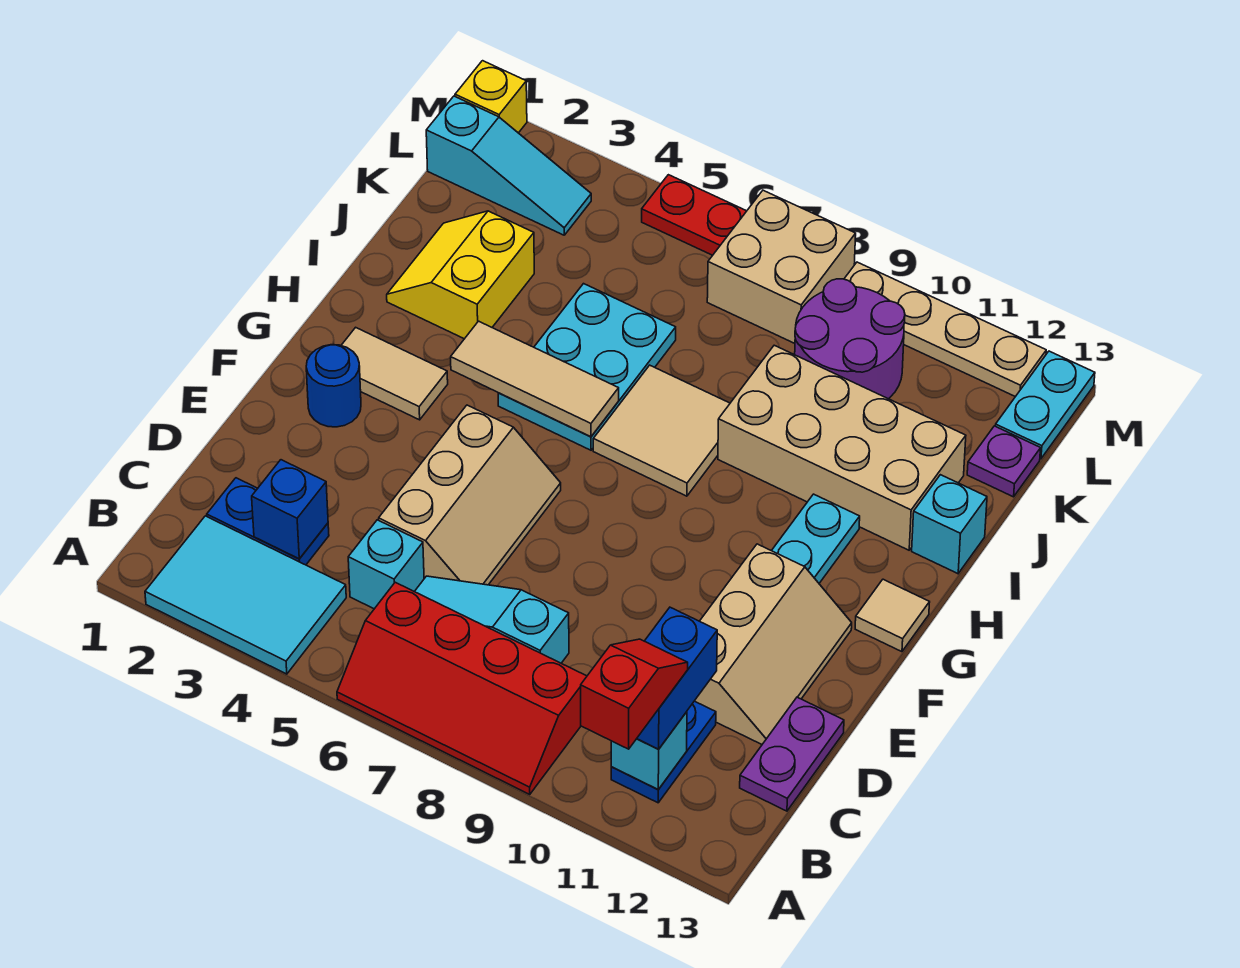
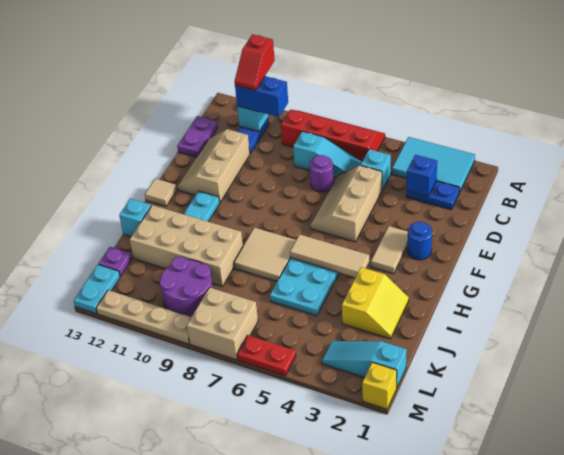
blue 1x2 brick [637,607,717,749] -> blue 1x2 brick turned to [235,76,288,117]
none -> purple 1x1 round brick [310,155,334,192]
tan 1x2 tile [341,327,448,420] -> tan 1x2 tile turned to [371,226,408,274]

